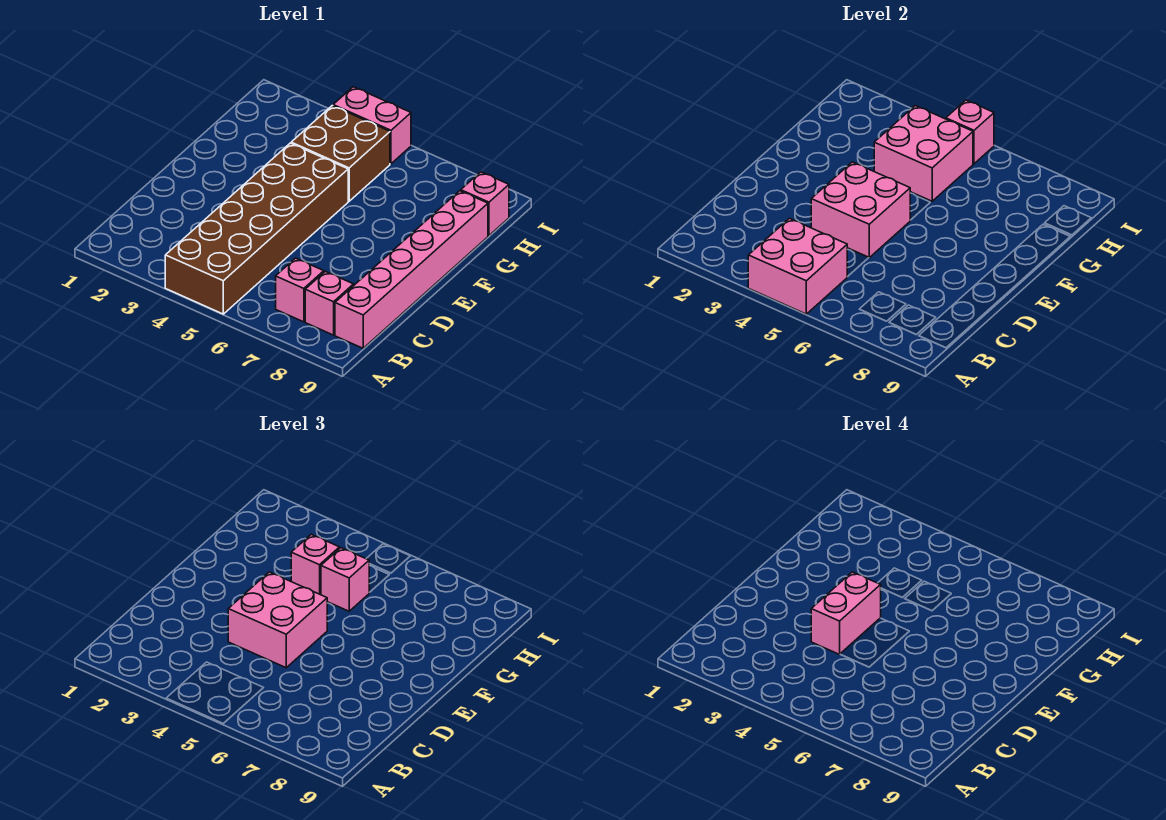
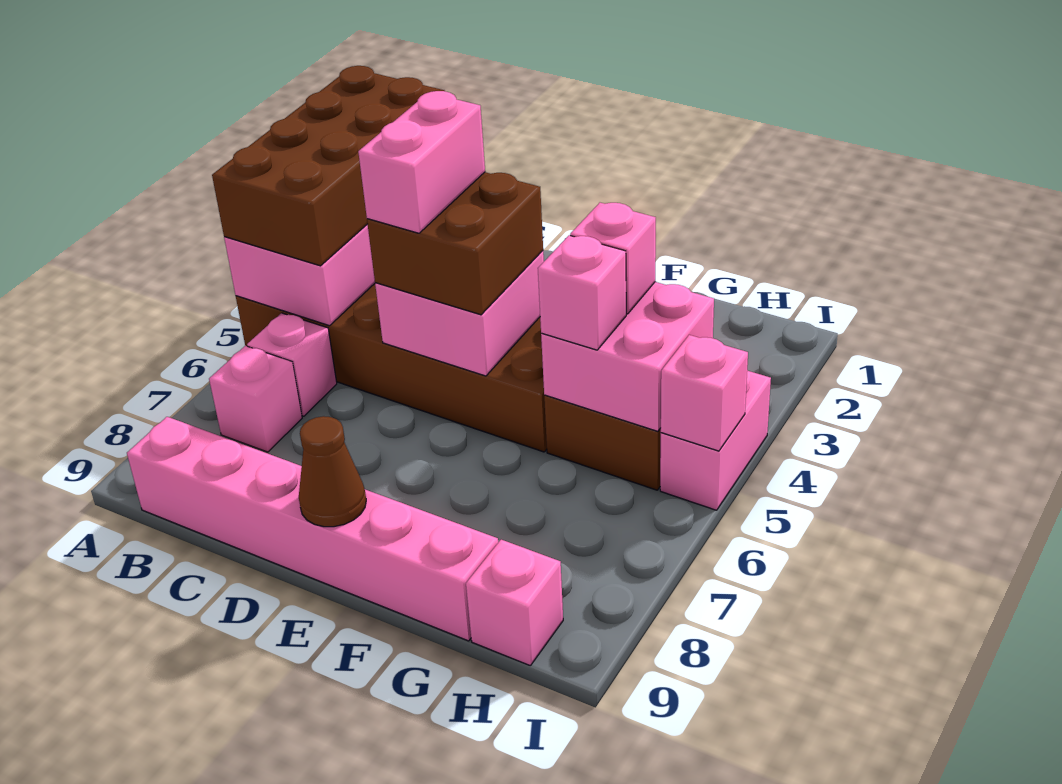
none -> brown 2x4 brick [212,66,444,266]
pink 1x1 brick [305,271,354,335] -> pink 1x1 brick moved to [247,313,337,416]
pink 2x2 brick [228,572,327,668] -> brown 2x2 brick [367,172,543,315]
pink 1x2 brick [811,572,881,654] -> pink 1x2 brick turned to [358,91,485,233]
none -> brown 1x1 cone [299,416,366,527]

